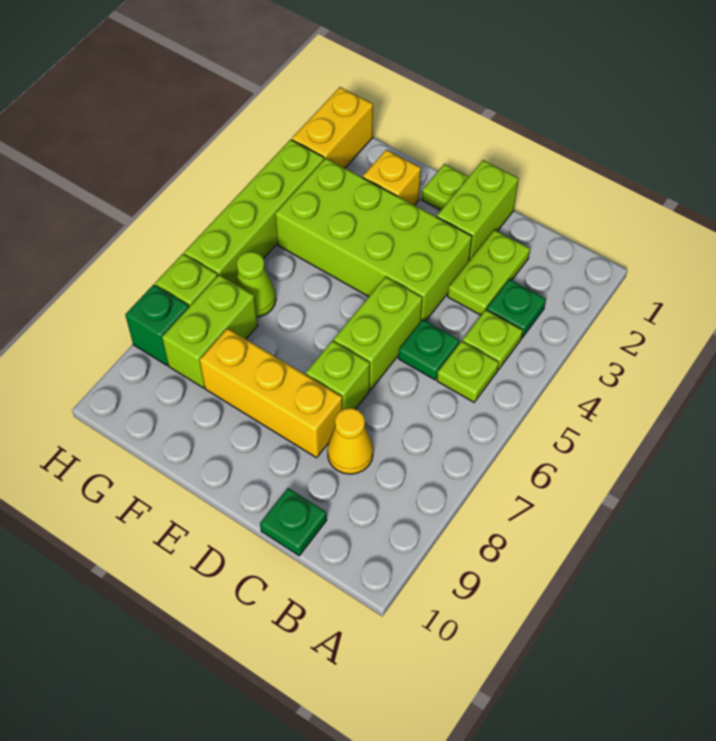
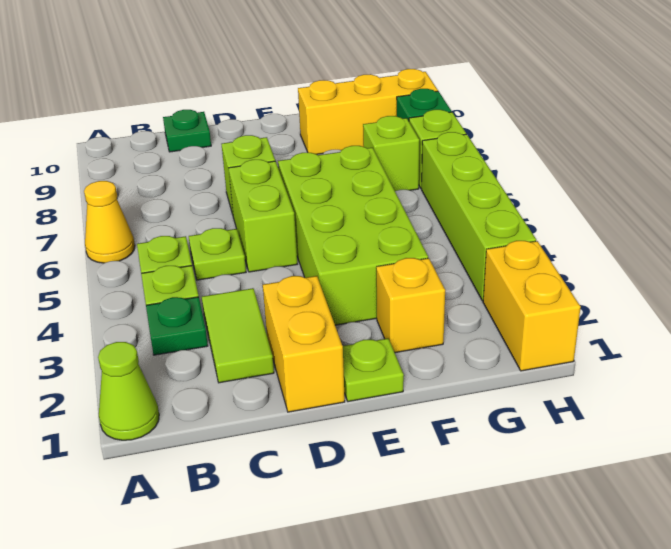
lime 1x2 plate [448,230,530,315] -> lime 1x2 tile [202,288,274,383]
green 1x1 plate [398,320,460,380] -> lime 1x1 plate [189,228,246,280]
yellow 1x1 cone [327,408,373,474] -> yellow 1x1 cone moved to [84,181,135,263]
lime 1x2 brick [437,160,519,261] -> yellow 1x2 brick [263,276,345,412]
lime 2x4 brick [275,158,472,321] -> lime 2x4 brick turned to [278,146,428,325]
yellow 1x3 brick [200,328,342,458] -> yellow 1x3 brick moved to [298,69,438,154]
lime 1x1 cone [235,252,276,317] -> lime 1x1 cone moved to [98,342,159,440]
lime 1x2 brick [162,275,258,388] -> lime 1x1 brick [363,116,419,191]

